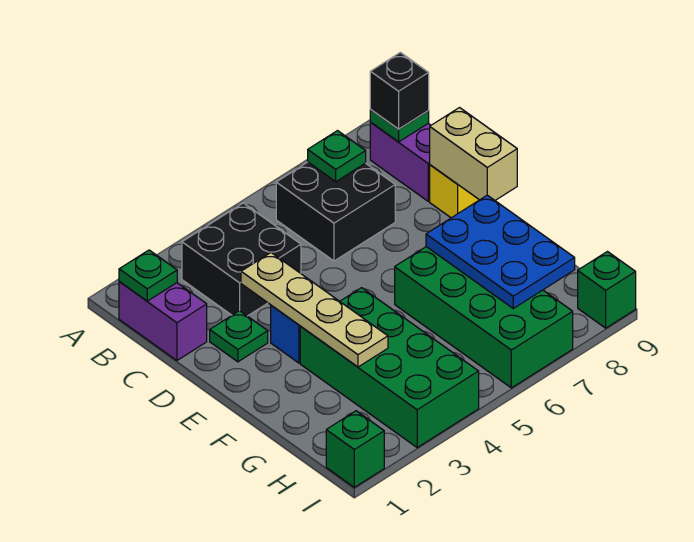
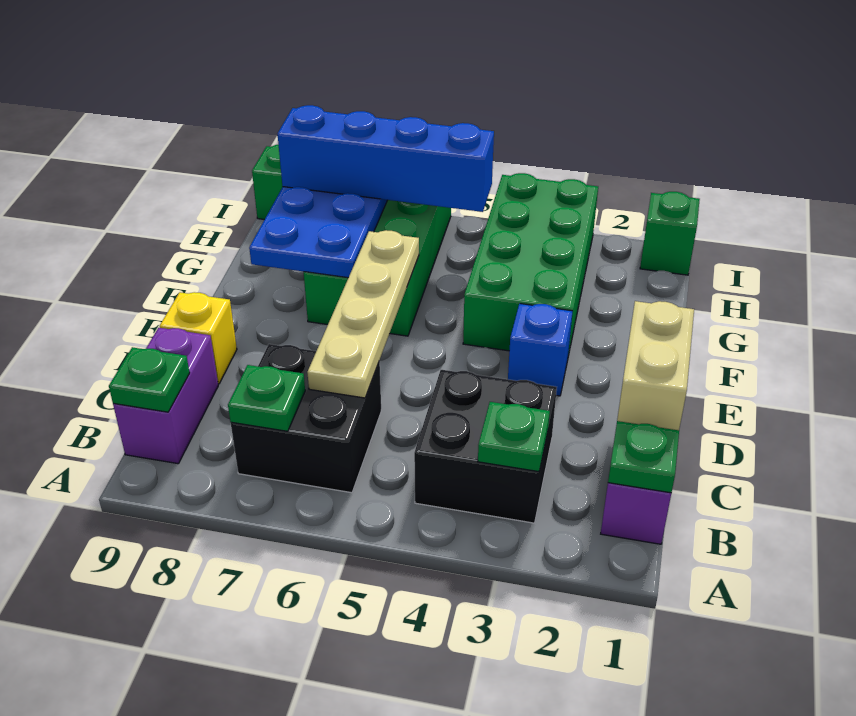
black 1x1 brick [370,52,429,129] -> none
green 1x1 plate [210,311,268,362] -> green 1x1 plate moved to [478,402,550,472]
tan 1x4 plate [241,253,388,367] -> tan 1x4 plate moved to [307,230,419,398]
tan 1x2 brick [430,108,517,200] -> tan 1x2 brick moved to [617,301,694,430]
none -> blue 1x4 brick [277,105,494,212]

